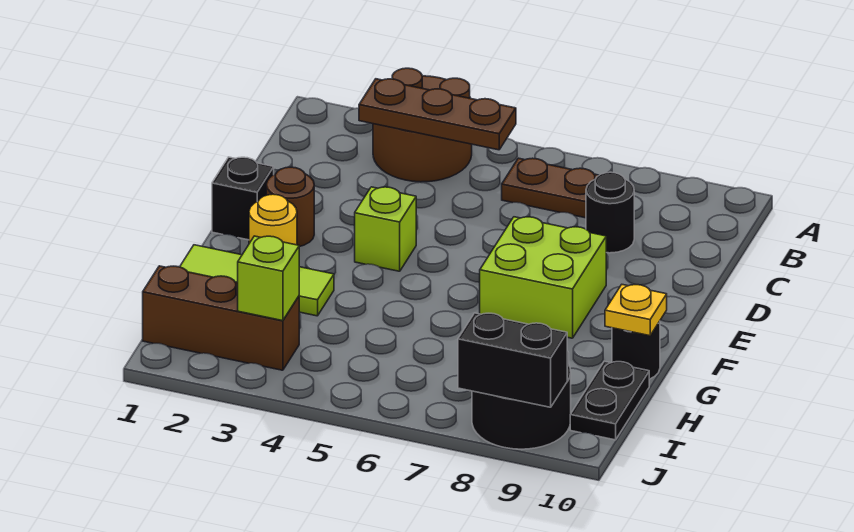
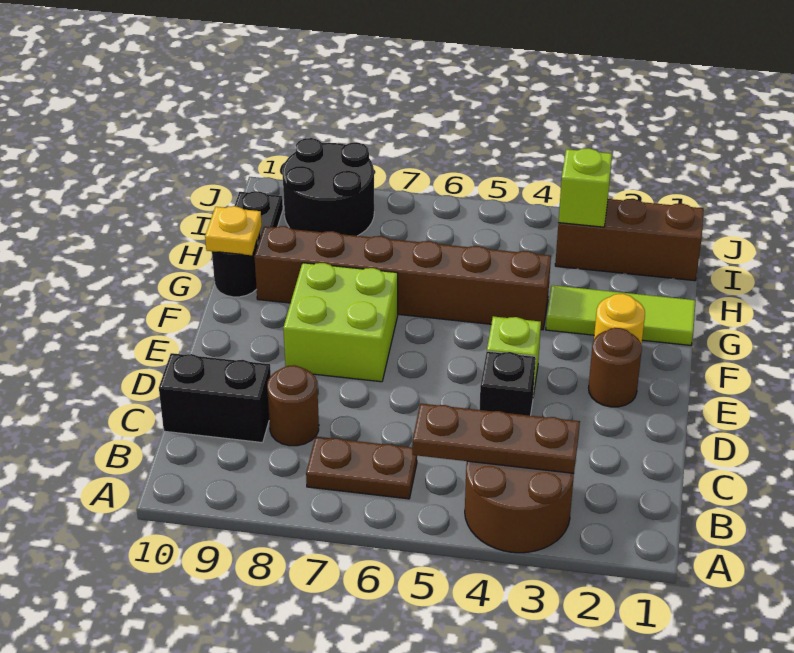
black 1x1 round brick [586,172,634,253] -> brown 1x1 round brick [267,365,319,446]
black 1x1 brick [212,157,274,240] -> black 1x1 brick moved to [479,351,536,416]
none -> brown 1x6 brick [254,226,551,330]
black 1x2 brick [458,313,567,407] -> black 1x2 brick moved to [159,353,271,443]

